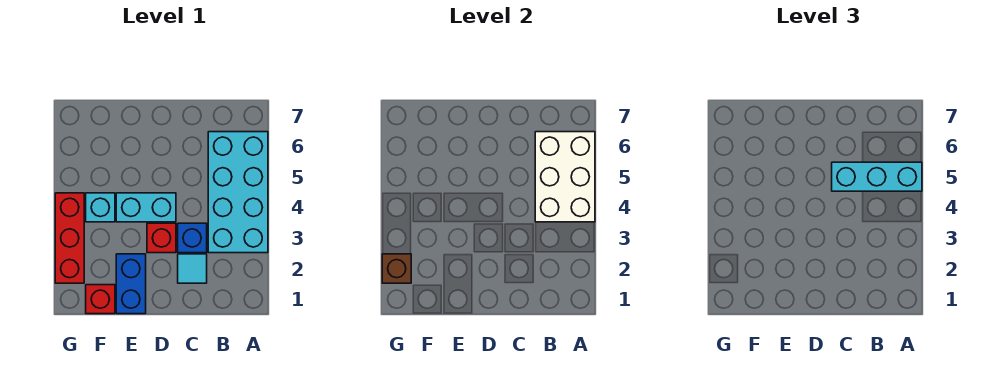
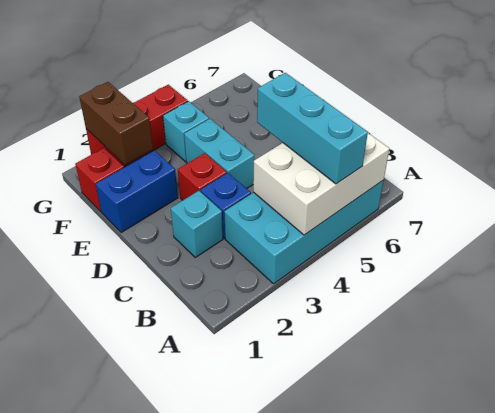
cyan 1x1 tile [178,254,207,283] -> cyan 1x1 brick [171,191,223,257]
brown 1x1 brick [382,254,411,283] -> brown 1x2 brick [79,82,153,165]

